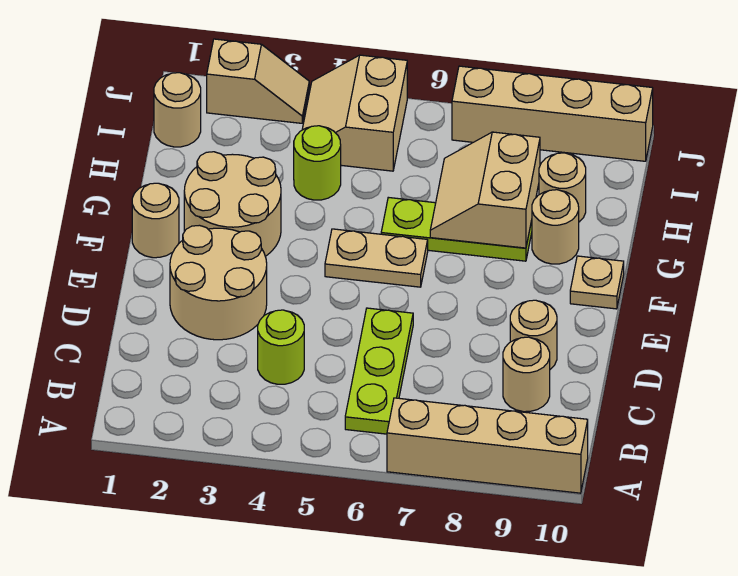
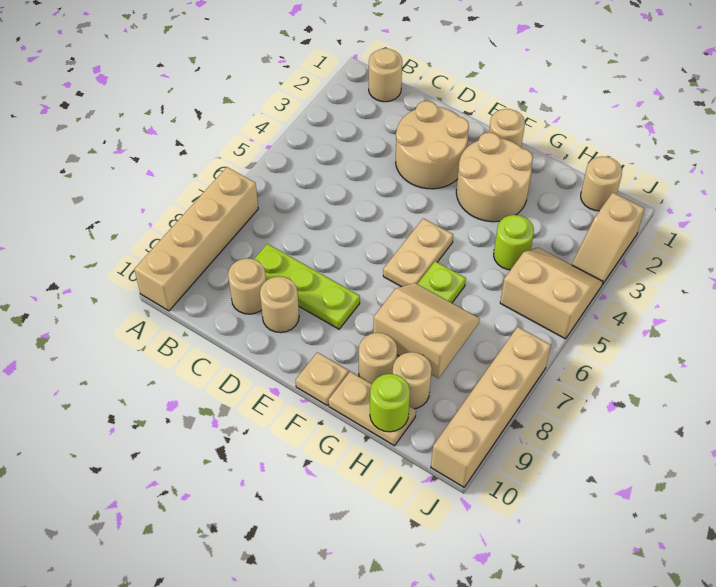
none -> tan 1x1 round brick [369,48,402,102]
lime 1x3 plate [345,308,413,434] -> lime 1x3 plate moved to [254,244,360,329]
lime 1x1 round brick [258,310,304,384] -> lime 1x1 round brick moved to [370,374,410,432]
none -> tan 1x2 plate [329,372,416,446]

